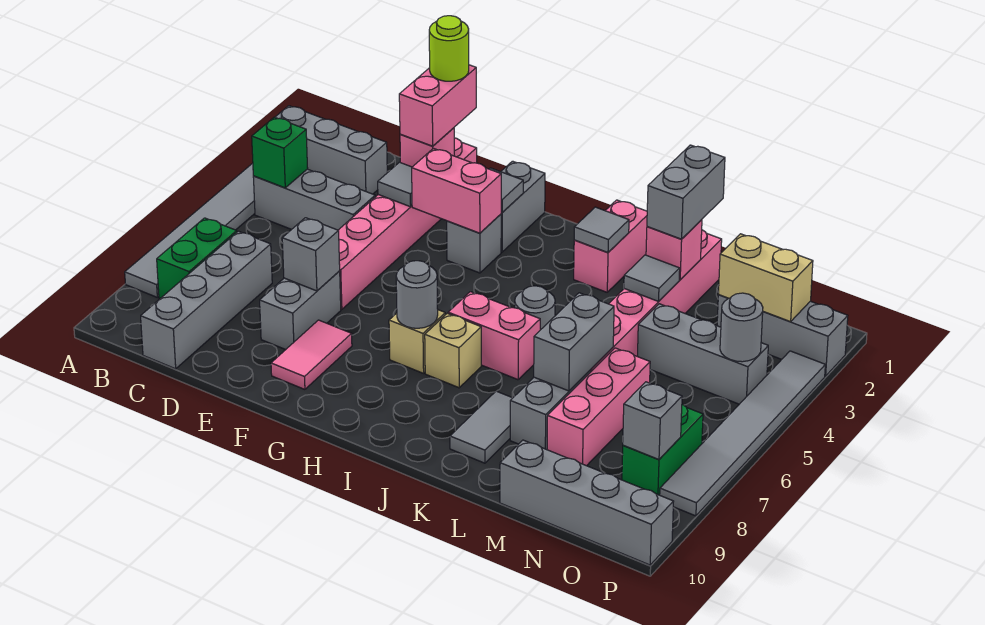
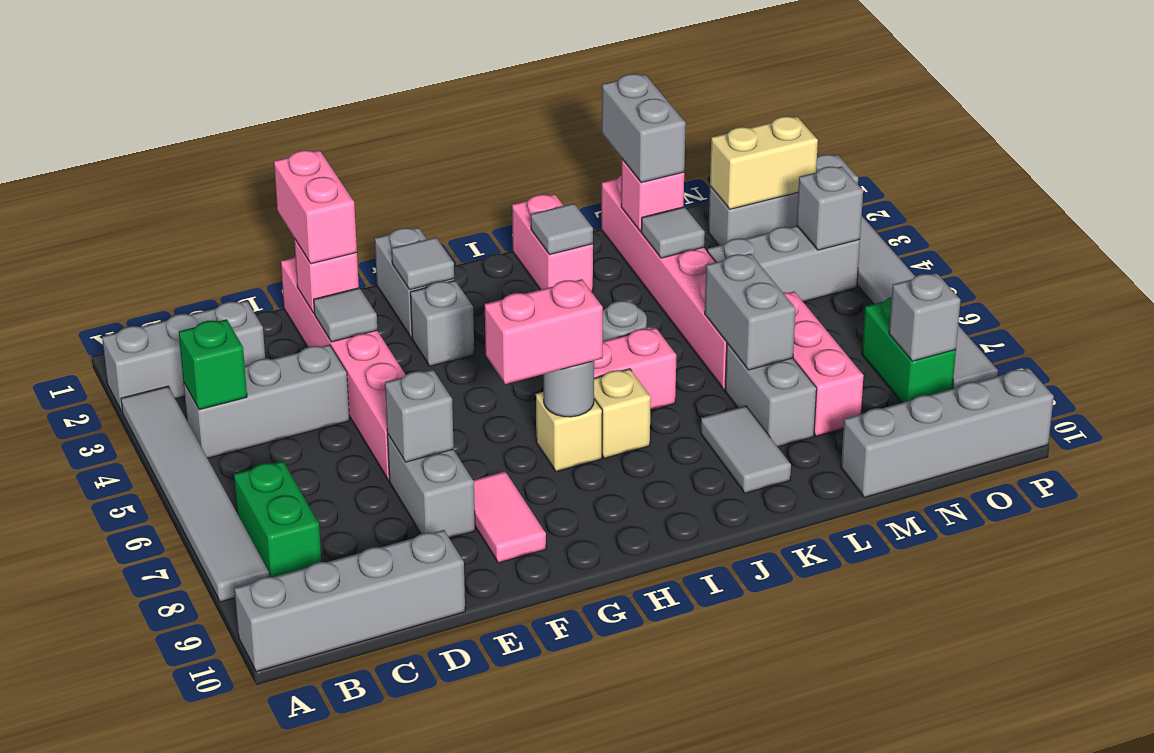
grey 1x4 brick [141,231,272,369] -> grey 1x4 brick turned to [234,530,465,672]
lime 1x1 round brick [429,16,469,81] -> none
pink 1x2 brick [412,148,501,233] -> pink 1x2 brick moved to [485,279,603,384]
grey 1x1 round brick [720,293,763,362] -> grey 1x1 brick [797,166,863,250]

